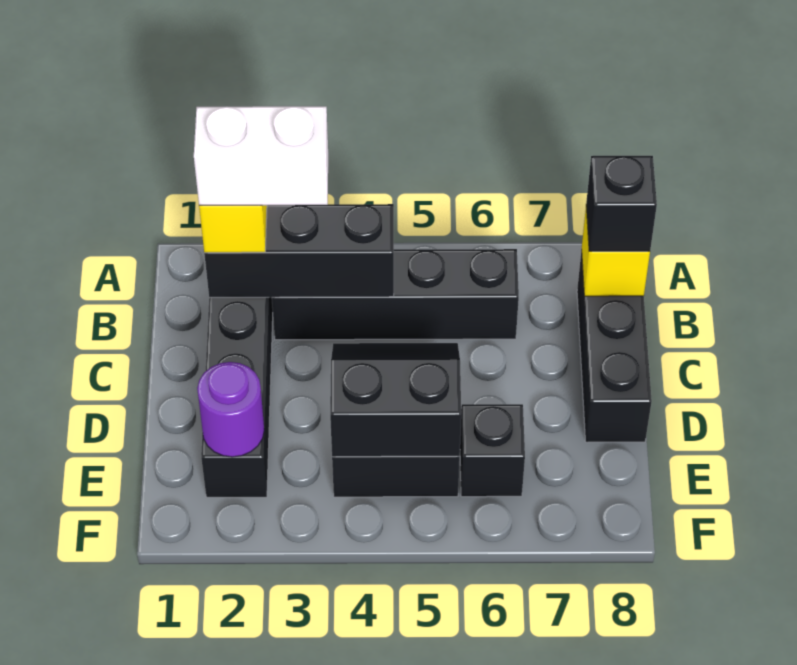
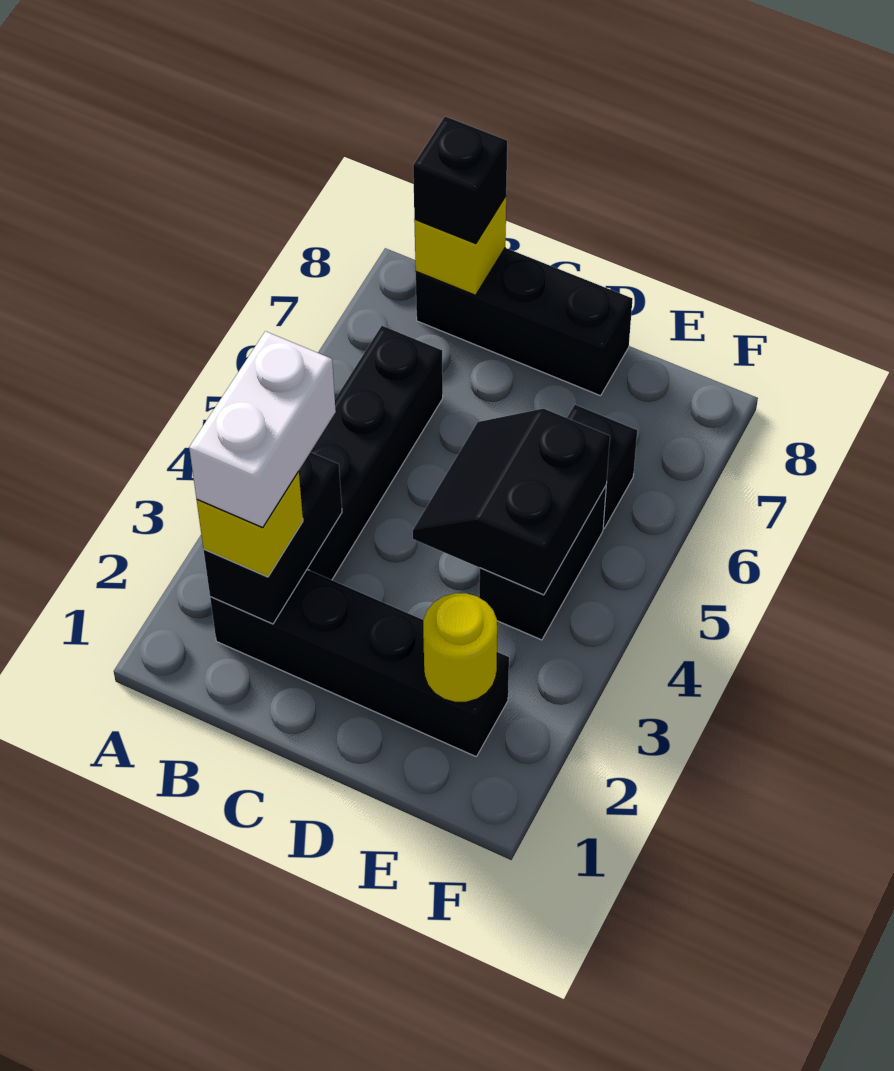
black 1x3 brick [204,204,394,297] -> black 1x2 brick [204,452,342,624]
purple 1x1 round brick [197,362,264,457] -> yellow 1x1 round brick [423,593,497,702]

